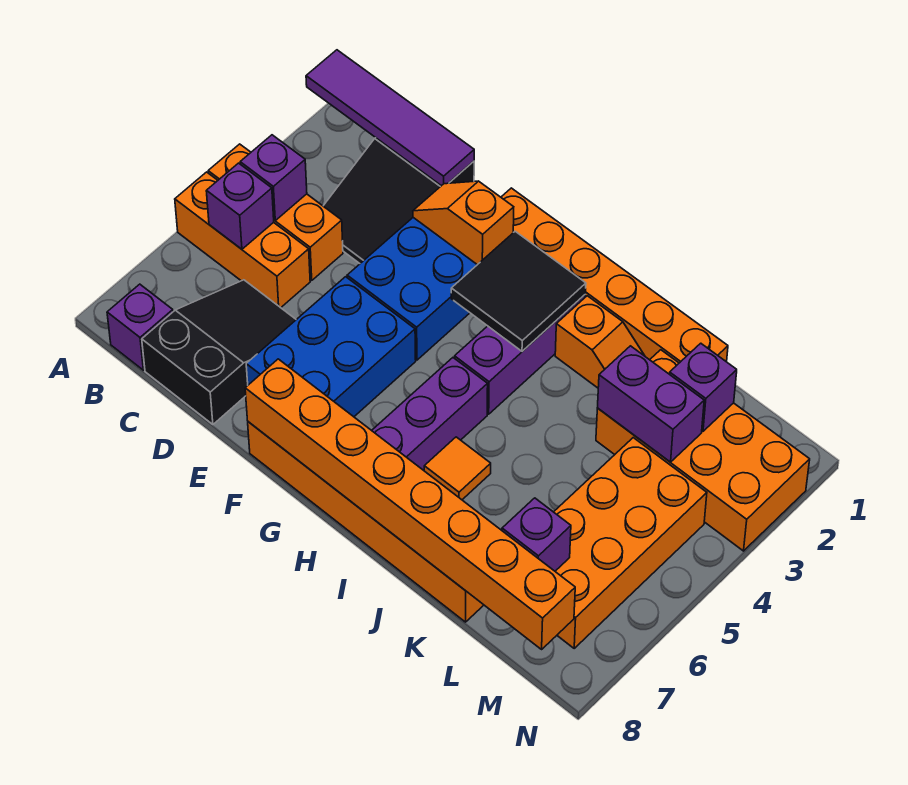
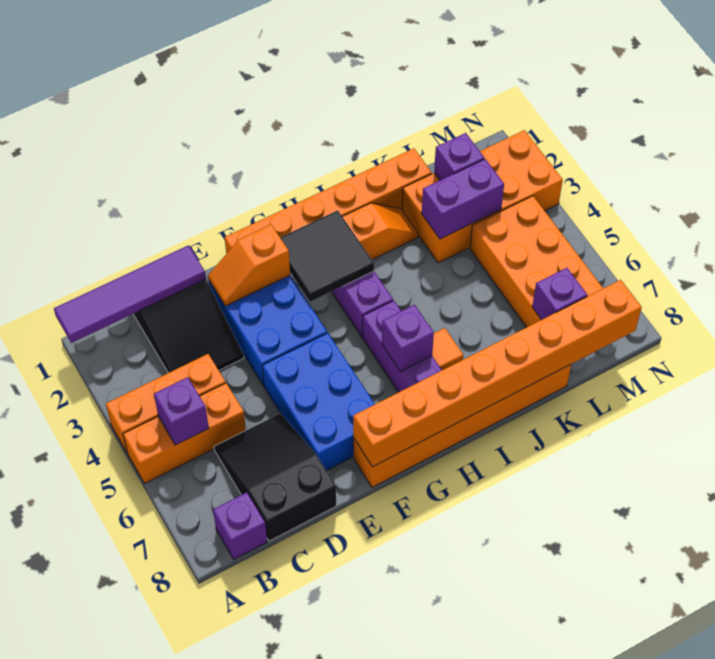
purple 1x1 brick [240,135,307,220] -> purple 1x1 brick moved to [382,305,434,371]

